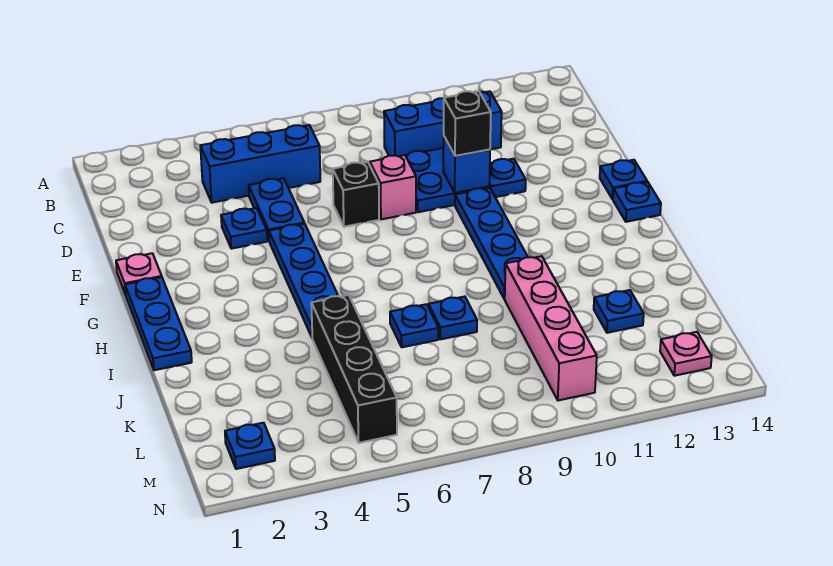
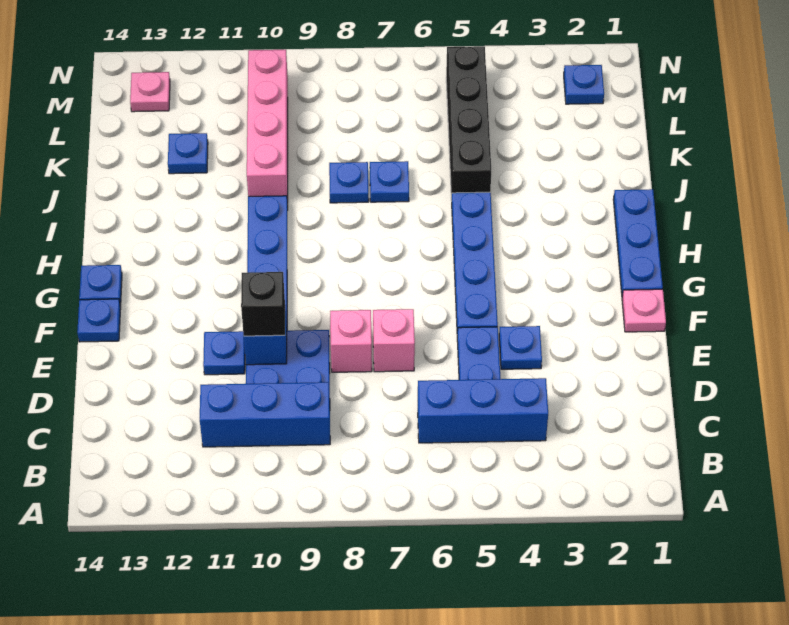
black 1x1 brick [333,162,379,227] -> pink 1x1 brick [373,309,415,372]

